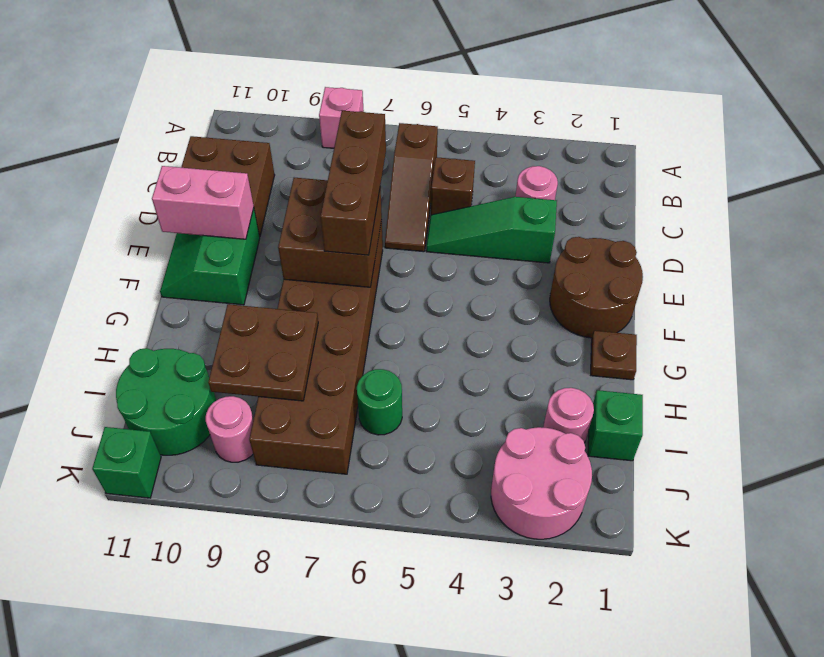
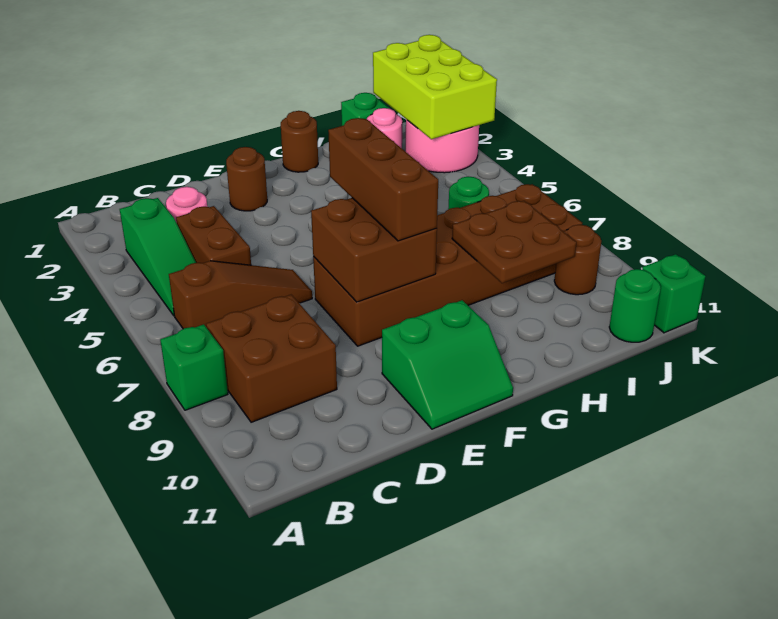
pink 1x1 brick [319,87,364,148] -> green 1x1 brick [160,324,228,410]
brown 1x1 brick [431,157,475,215] -> brown 1x2 brick [176,206,251,265]
brown 2x2 brick [181,136,275,237] -> brown 2x2 brick moved to [206,295,337,422]
green 1x3 slope [426,197,557,263] -> green 1x3 slope moved to [120,198,196,316]
brown 1x3 brick [321,111,386,255] -> brown 1x3 brick turned to [328,118,438,241]
brown 2x2 round brick [550,237,643,338] -> brown 1x1 round brick [226,147,267,211]
pink 1x2 brick [152,166,254,239] -> none
brown 1x1 plate [591,331,637,380] -> brown 1x1 round brick [281,111,318,172]
green 2x2 round brick [116,348,216,455] -> green 1x1 round brick [609,269,661,342]
none -> lime 2x3 brick [373,35,497,139]
pink 1x1 round brick [206,396,253,462] -> brown 1x1 round brick [554,225,601,295]

